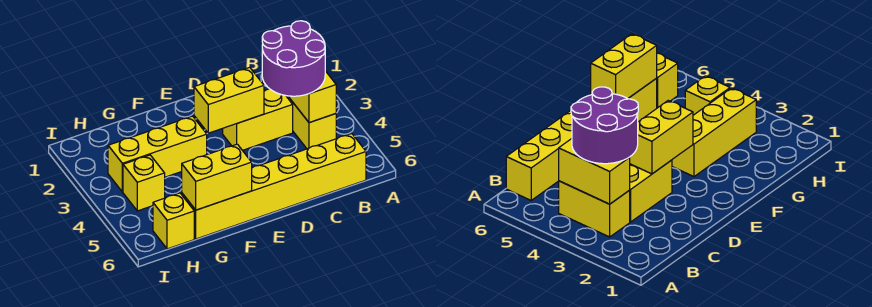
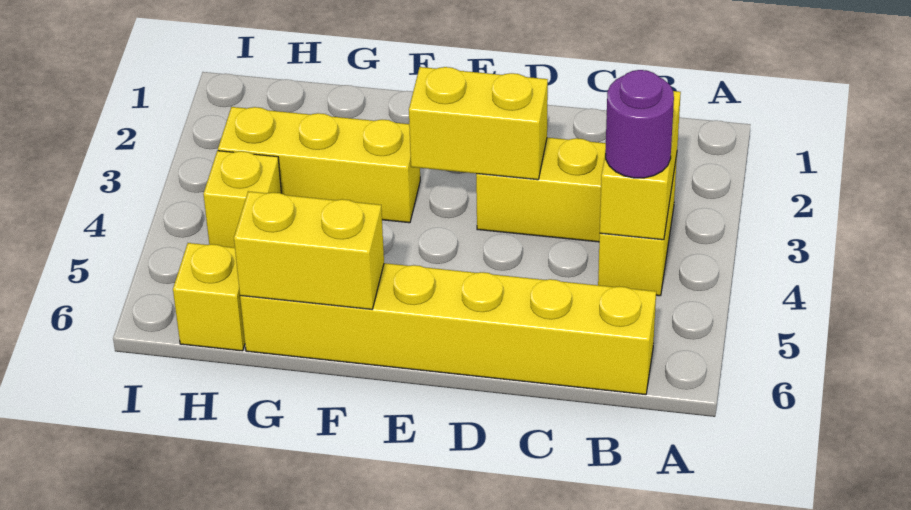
purple 2x2 round brick [262,21,325,96] -> purple 1x1 round brick [605,70,674,178]

